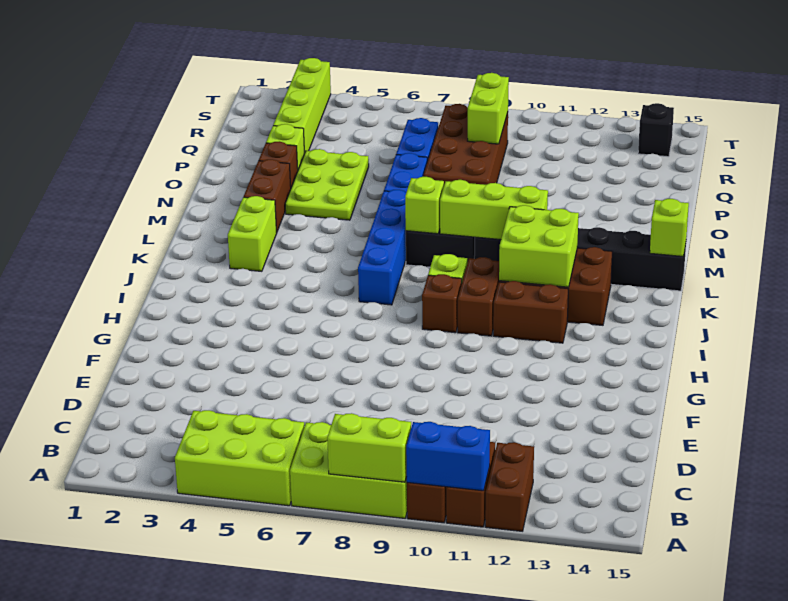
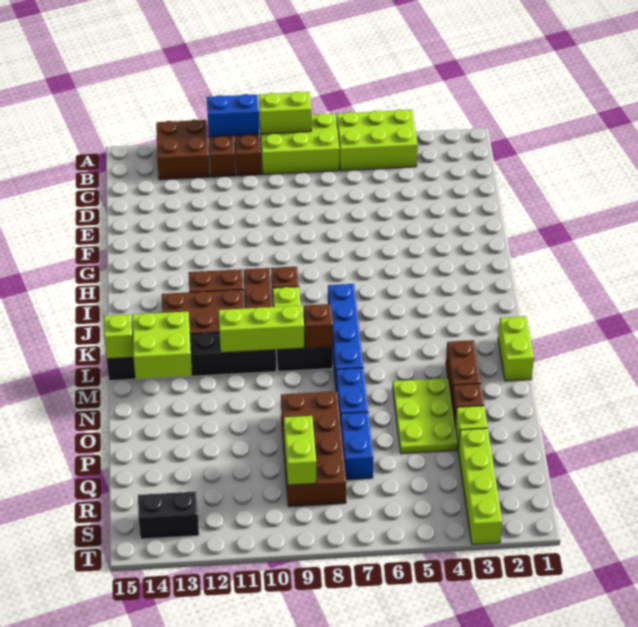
brown 1x2 brick [485,442,534,531] -> brown 2x2 brick [156,120,210,180]
lime 2x2 brick [499,205,579,287] -> lime 2x2 brick moved to [133,311,192,379]
lime 1x2 brick [228,196,277,271] -> lime 1x2 brick moved to [498,316,534,381]
lime 1x1 brick [405,177,444,234] -> brown 1x1 brick [304,304,333,348]
black 1x1 brick [638,103,674,157] -> black 1x2 brick [138,492,199,539]

